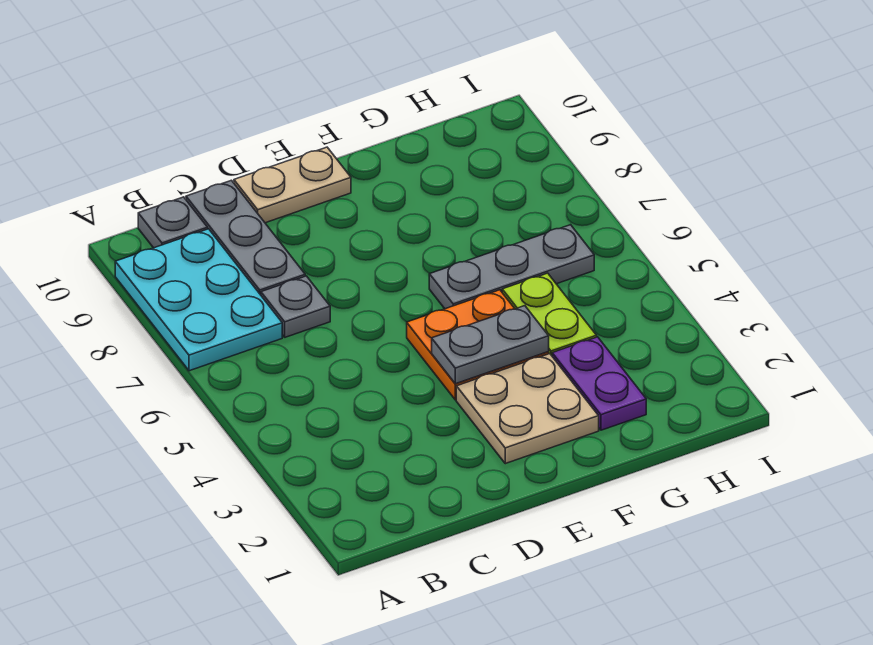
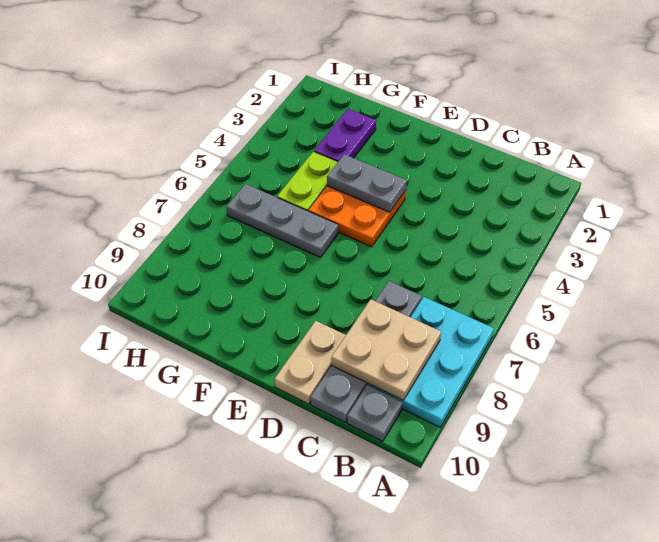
tan 1x2 plate [234,147,351,223] -> tan 1x2 plate turned to [274,321,346,404]
tan 2x2 plate [456,354,599,464] -> tan 2x2 plate moved to [331,299,441,400]

